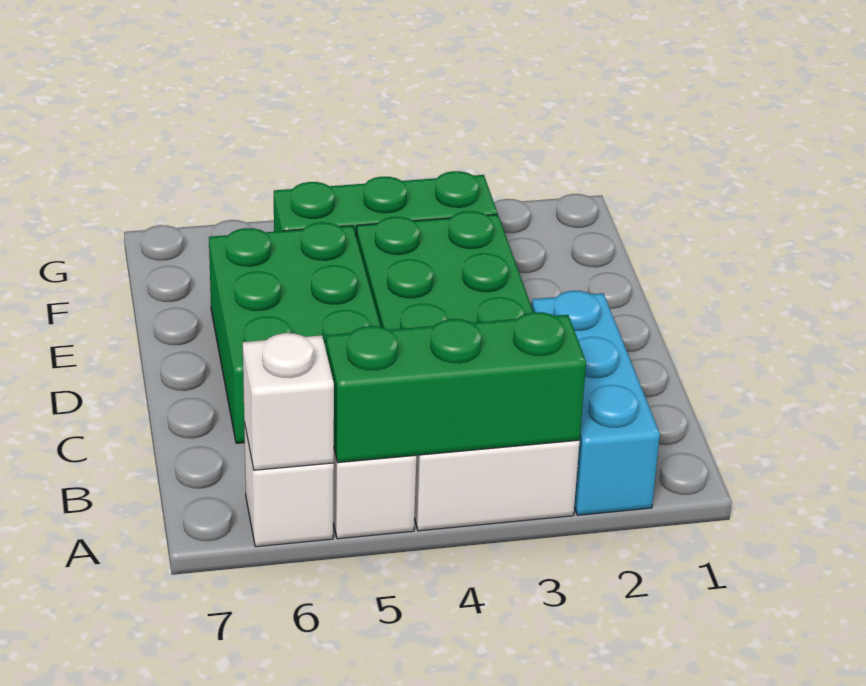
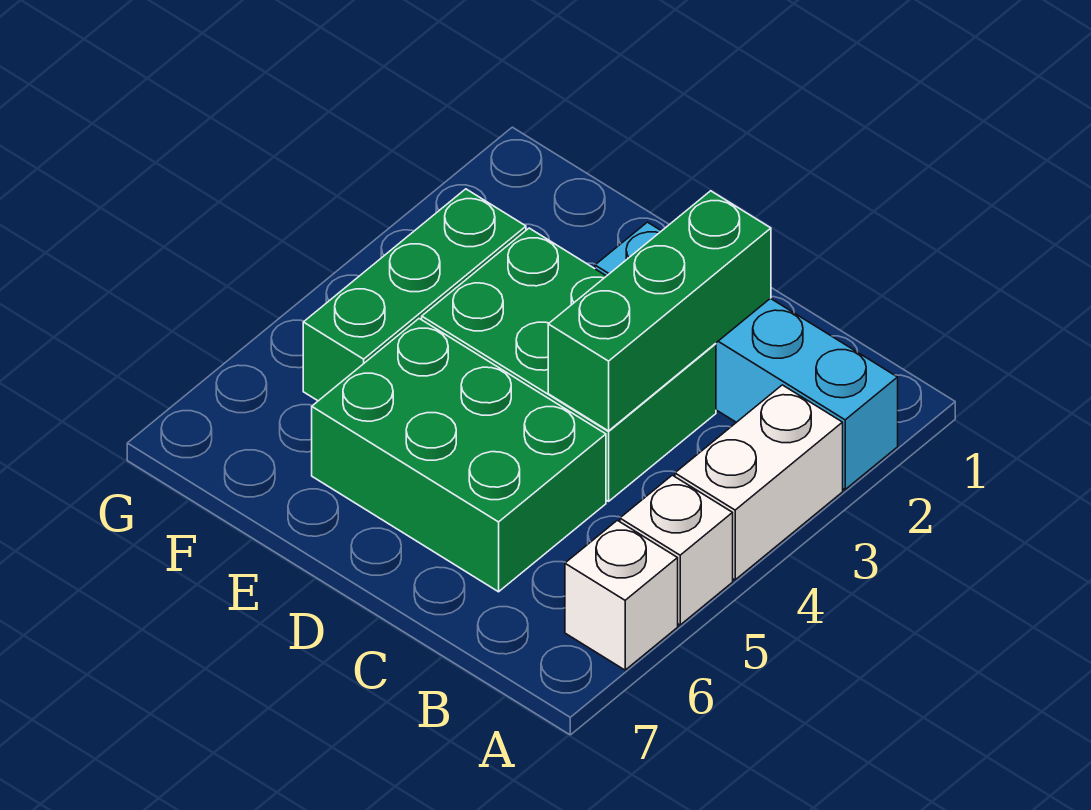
cyan 1x3 brick [532,291,660,515] -> cyan 1x4 brick [595,222,898,490]
green 1x3 brick [326,312,586,463] -> green 1x3 brick moved to [548,191,771,431]
white 1x1 brick [243,333,334,470] -> none

